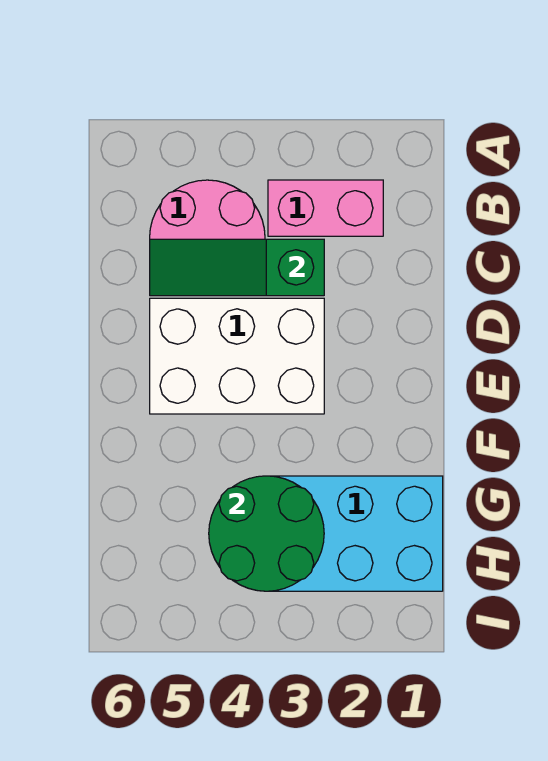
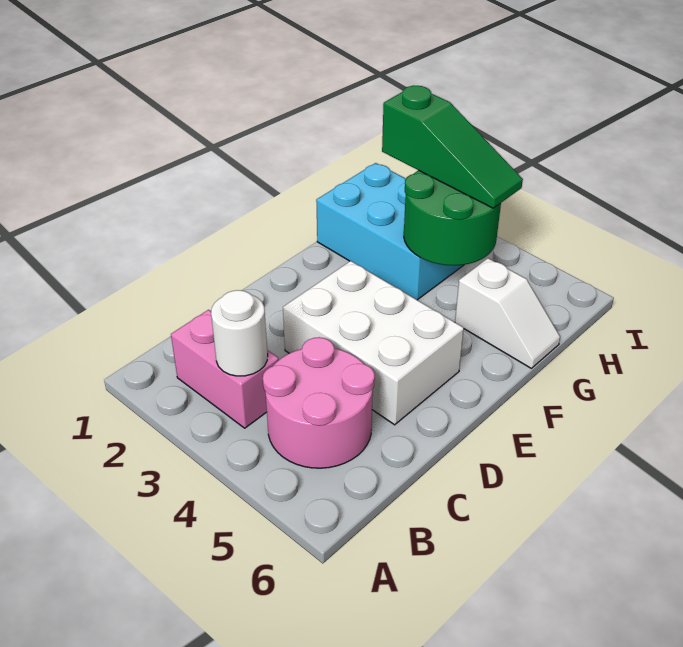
none -> white 1x1 round brick [211,290,268,376]
green 1x3 slope [150,239,324,296] -> green 1x3 slope moved to [382,86,523,208]
none -> white 1x2 slope [455,258,560,368]

